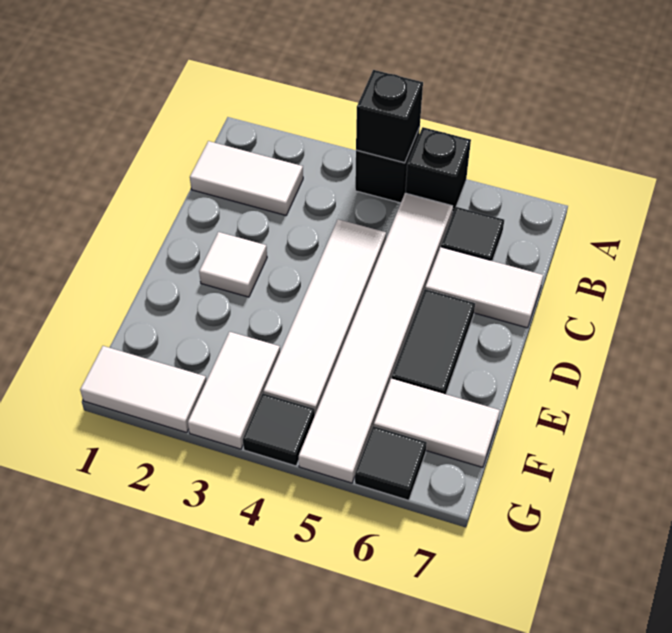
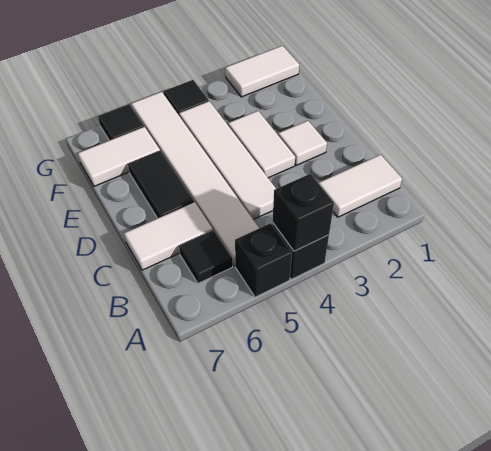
white 1x2 tile [188,332,280,449] -> white 1x2 tile moved to [228,111,295,178]

